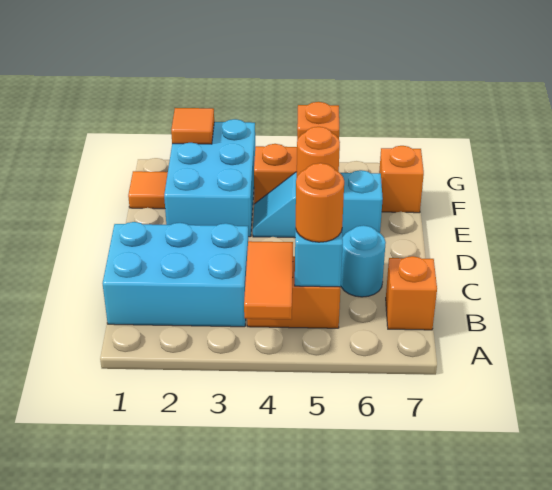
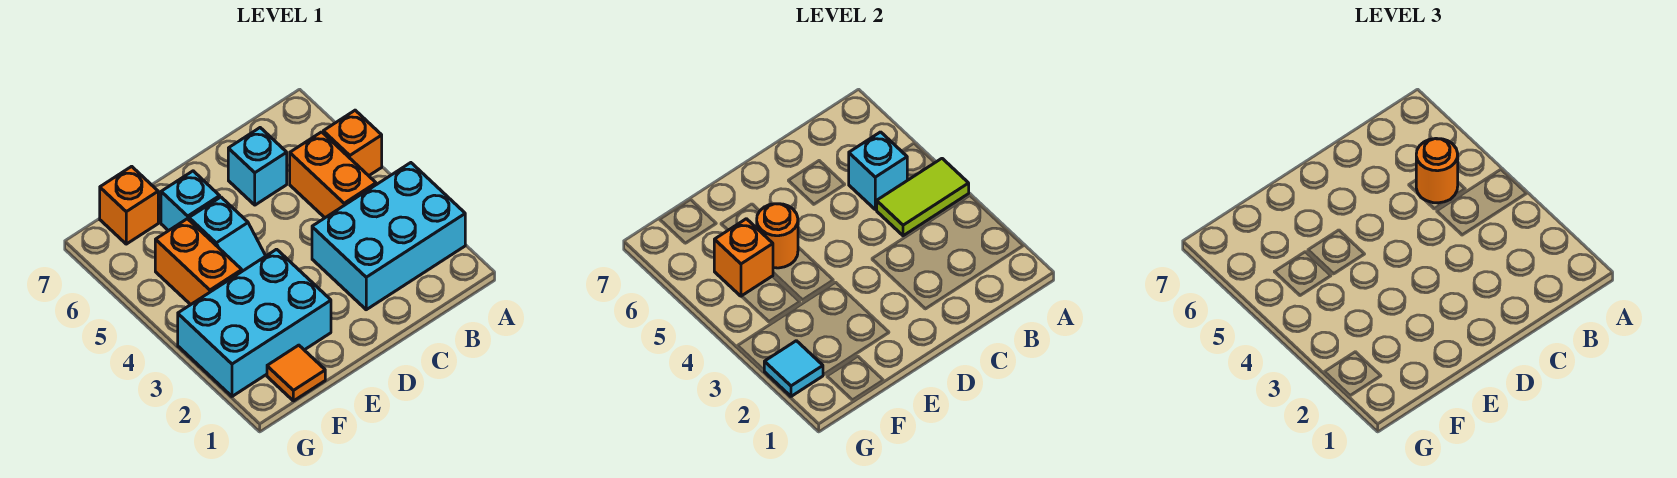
orange 1x2 tile [244,241,293,319] -> lime 1x2 tile [877,159,969,236]
cyan 2x3 brick [103,222,248,327] -> cyan 2x3 brick turned to [312,163,465,310]
orange 1x1 brick [386,256,437,330] -> orange 1x1 brick moved to [323,110,382,176]
cyan 1x1 round brick [341,225,386,297] -> cyan 1x1 brick [228,128,287,205]
orange 1x1 tile [171,108,214,144] -> cyan 1x1 tile [764,341,823,396]

